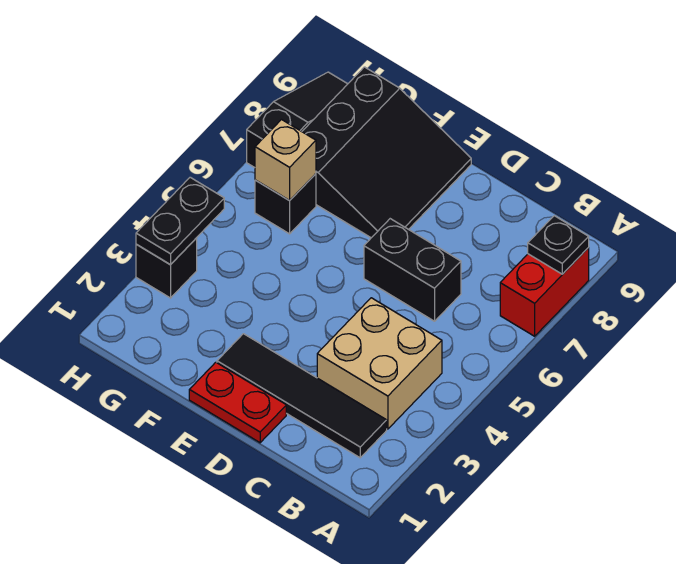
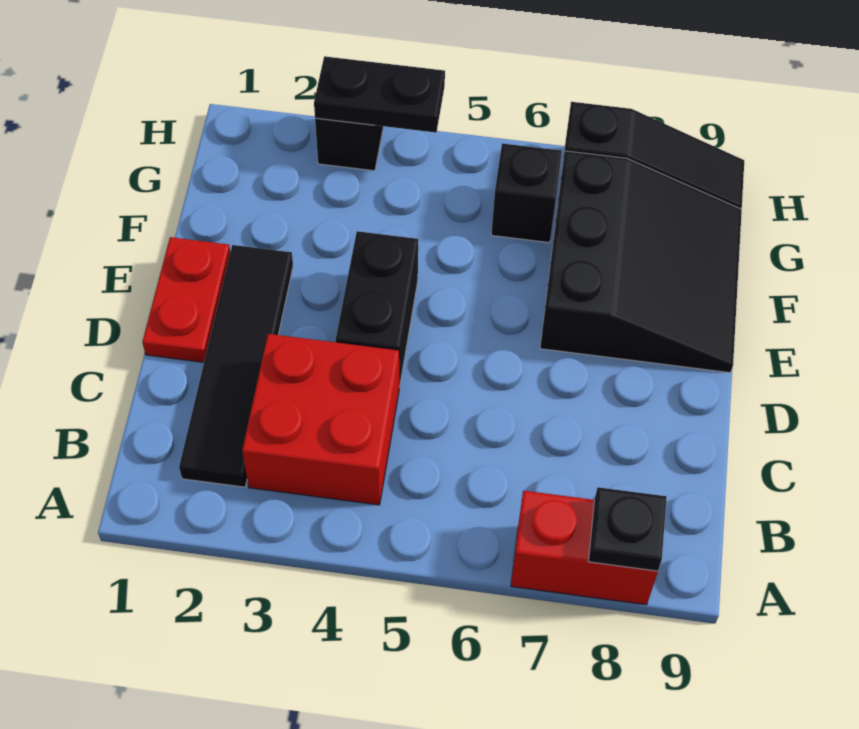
tan 2x2 brick [317,298,442,429] -> red 2x2 brick [242,334,399,505]
black 1x2 brick [364,219,461,321] -> black 1x2 brick moved to [336,231,418,387]
black 3x3 slope [302,67,471,238] -> black 3x3 slope turned to [540,151,742,373]
tan 1x1 brick [255,120,316,201] -> none

